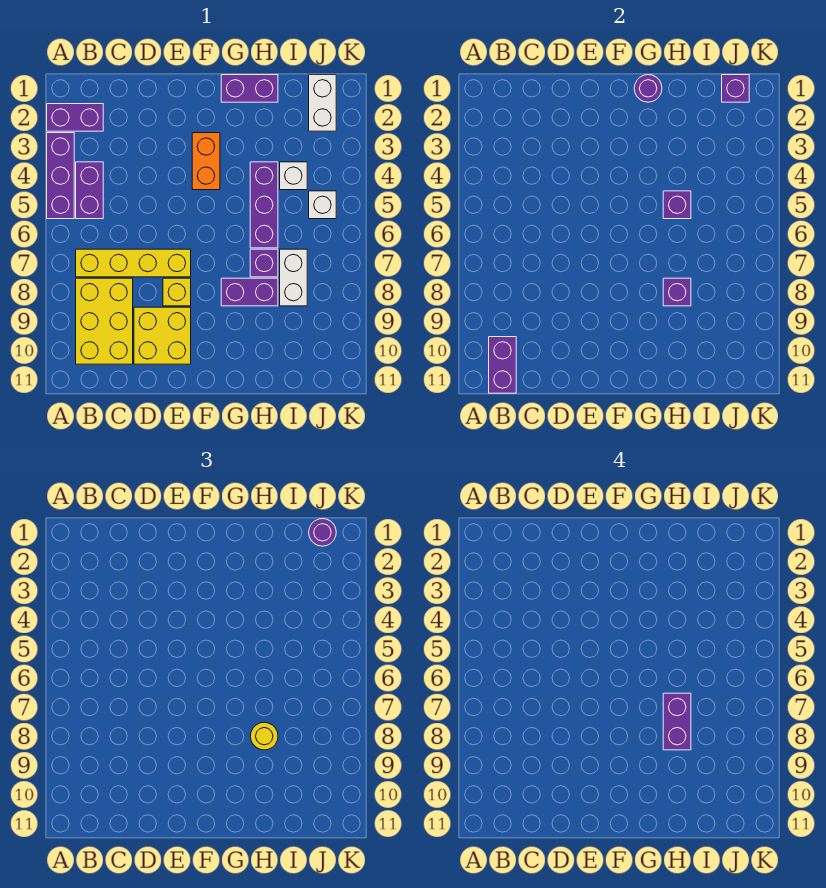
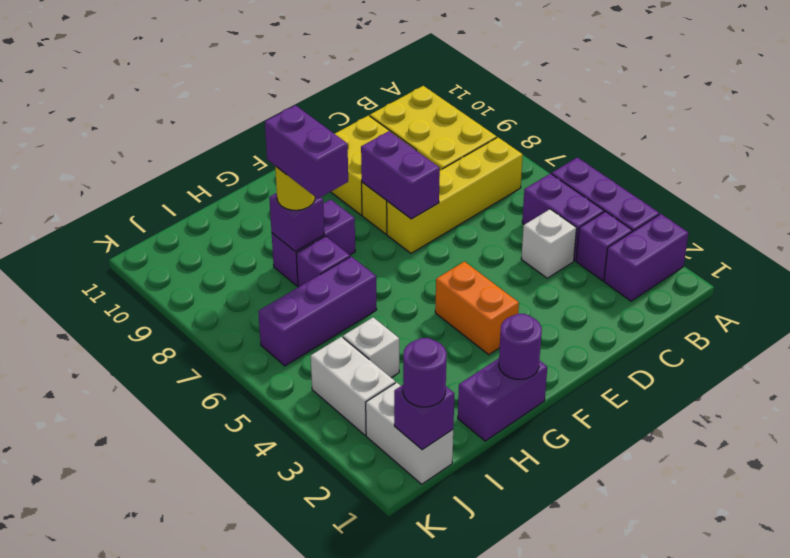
purple 1x2 brick [489,337,516,393] -> purple 1x2 brick moved to [361,131,440,219]
purple 1x3 brick [250,162,278,248] -> purple 1x3 brick turned to [258,256,377,366]
purple 1x1 brick [663,191,691,219] -> purple 1x1 brick moved to [576,211,632,281]
white 1x2 brick [280,249,307,306] -> white 1x2 brick moved to [311,337,395,435]
white 1x1 brick [309,191,336,219] -> white 1x1 brick moved to [521,209,577,278]

